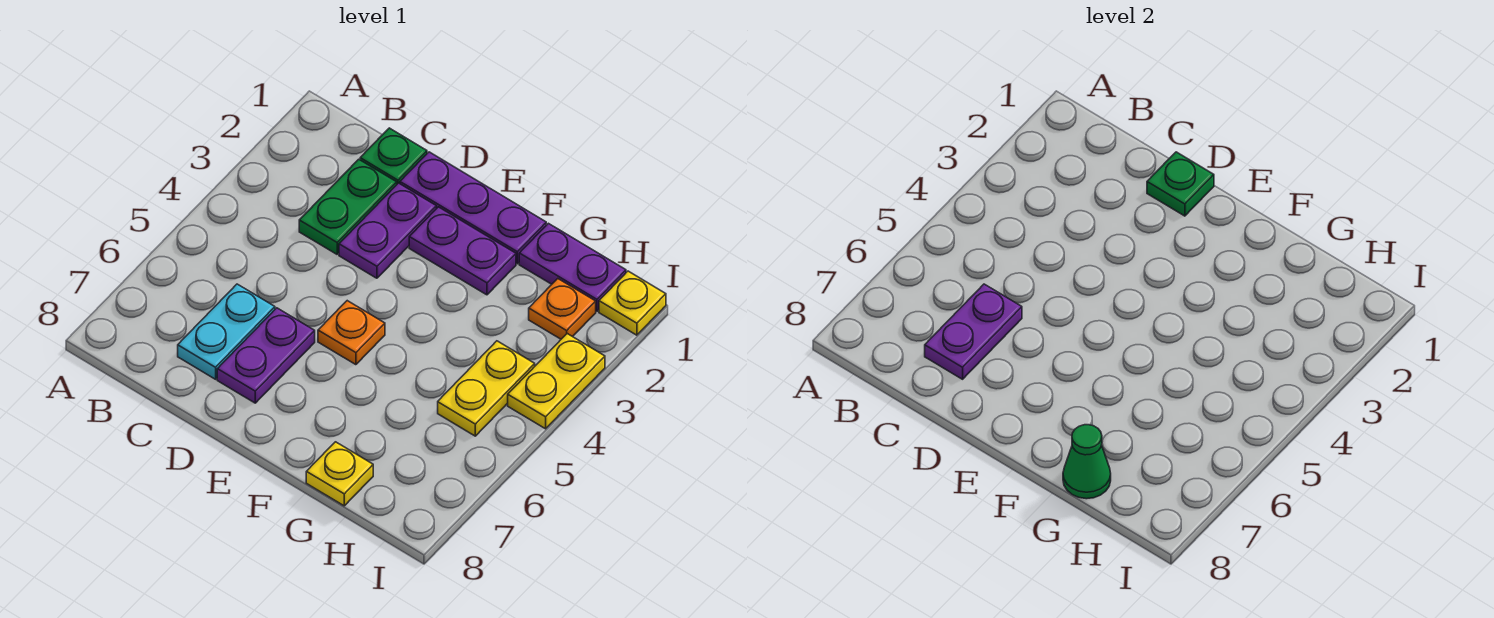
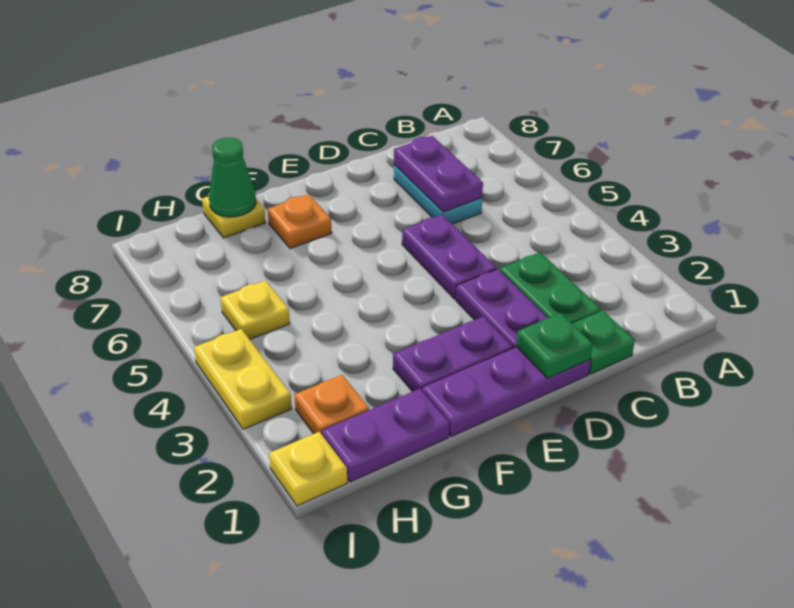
purple 1x2 plate [217,308,315,403] -> purple 1x2 plate moved to [402,215,496,299]
orange 1x1 plate [318,301,385,365] -> orange 1x1 plate moved to [268,194,332,249]
yellow 1x2 plate [438,341,535,436] -> yellow 1x1 plate [220,280,290,339]

